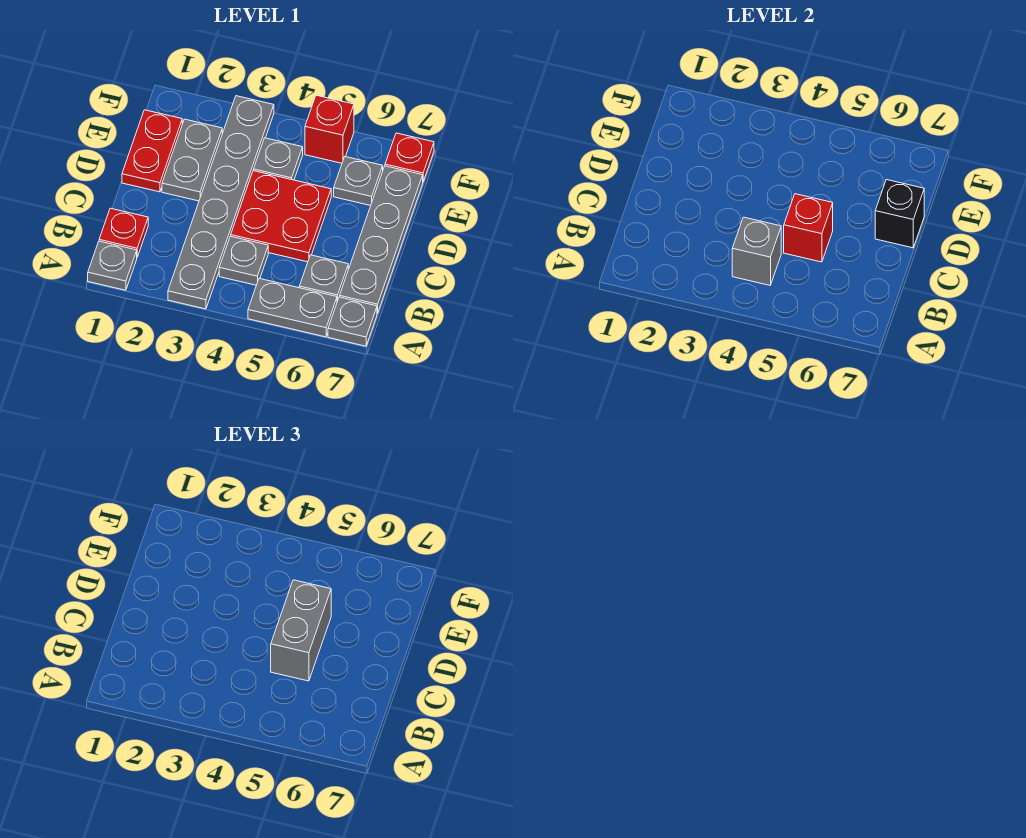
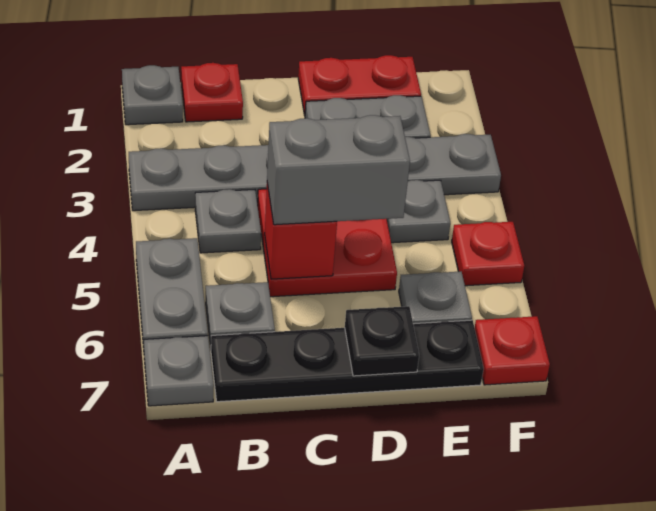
grey 1x1 brick [732,217,781,285] -> none
grey 1x4 plate [340,166,423,313] -> black 1x4 plate [211,320,484,402]
black 1x1 brick [875,180,924,248] -> black 1x1 plate [345,306,419,376]
red 1x1 brick [305,95,354,163] -> red 1x1 plate [452,222,524,286]

